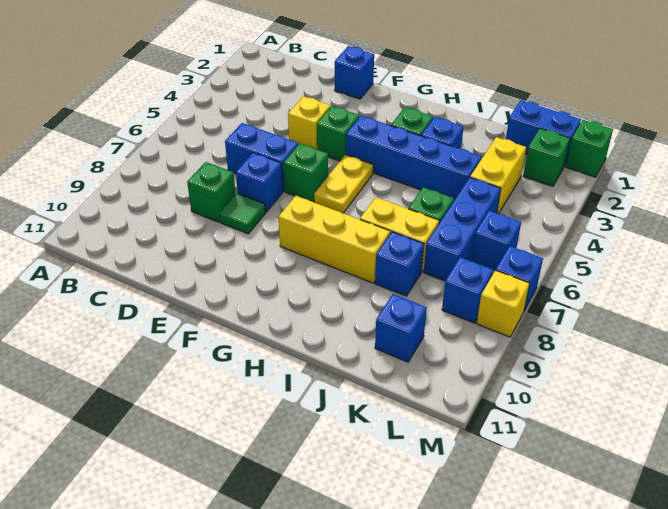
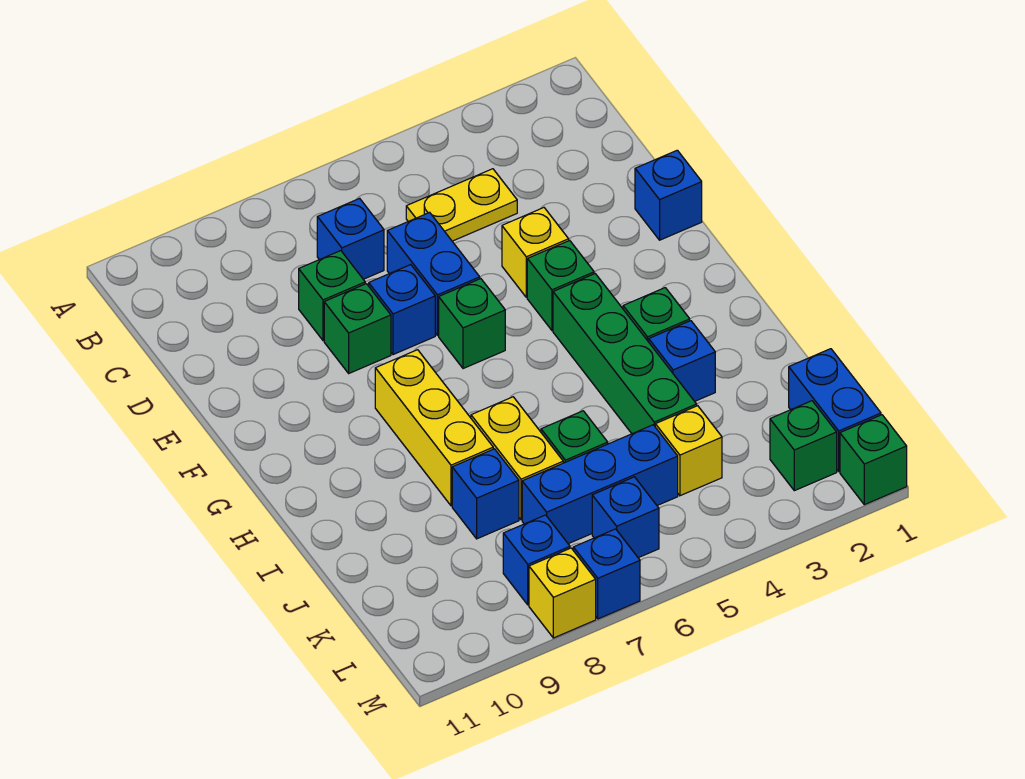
green 1x1 tile [219,193,265,234] -> green 1x1 brick [324,284,391,373]
blue 1x4 brick [346,116,481,200] -> green 1x4 brick [553,274,697,434]
yellow 1x2 plate [314,155,373,213] -> yellow 1x2 plate moved to [406,169,517,241]
yellow 1x2 brick [470,137,526,214] -> yellow 1x1 brick [655,406,722,496]
blue 1x1 brick [375,294,427,362] -> blue 1x1 brick moved to [317,198,384,279]

